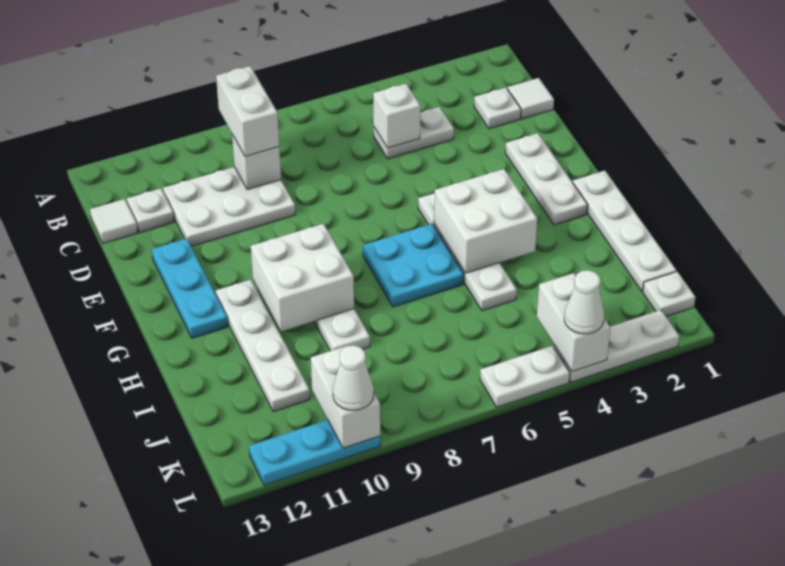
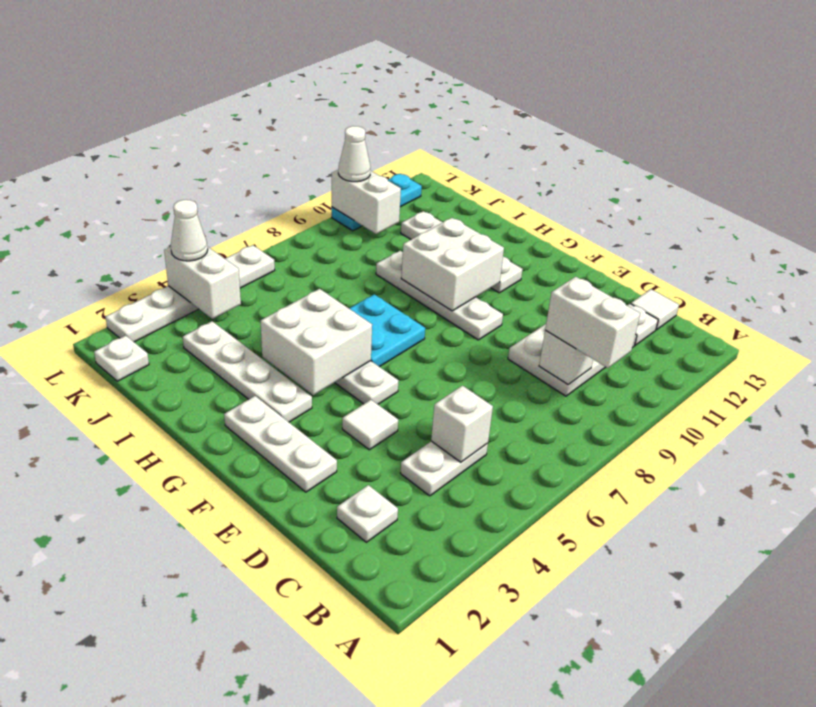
white 1x1 tile [507,78,554,119] -> white 1x1 tile moved to [342,400,398,450]
cyan 1x3 plate [152,239,228,338] -> none
white 1x4 plate [573,171,676,291] -> white 1x4 plate moved to [183,321,312,422]

